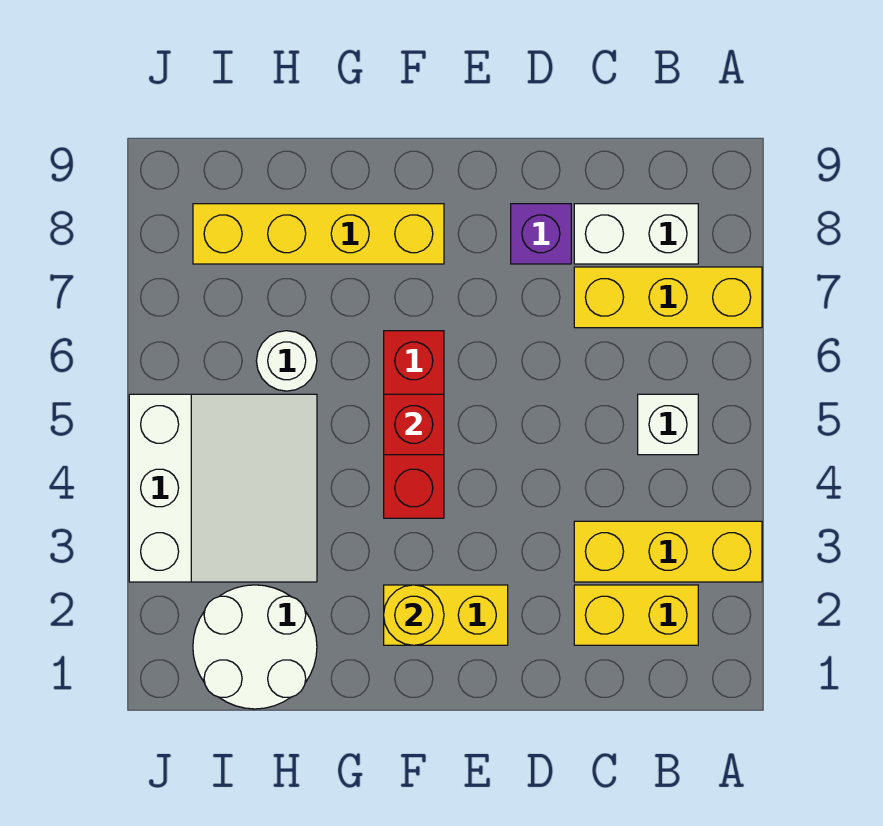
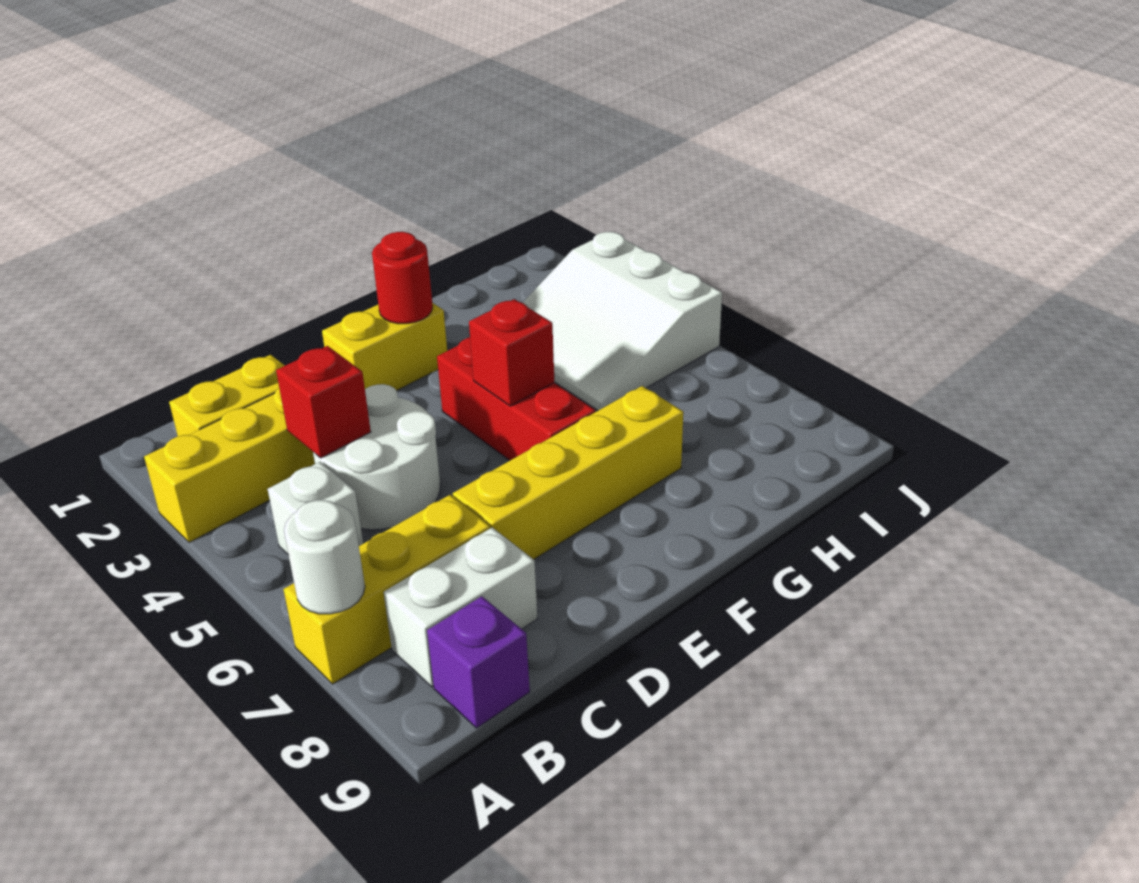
none -> red 1x1 brick [276,346,371,458]
purple 1x1 brick [511,204,571,264] -> purple 1x1 brick moved to [427,596,530,728]
yellow 1x1 round brick [384,585,444,645] -> red 1x1 round brick [372,232,433,324]
yellow 1x4 brick [193,204,444,264] -> yellow 1x4 brick moved to [453,386,683,560]
white 2x2 round brick [193,585,317,709] -> white 2x2 round brick moved to [313,384,440,530]
white 1x1 round brick [256,331,317,391] -> white 1x1 round brick moved to [284,500,365,614]

